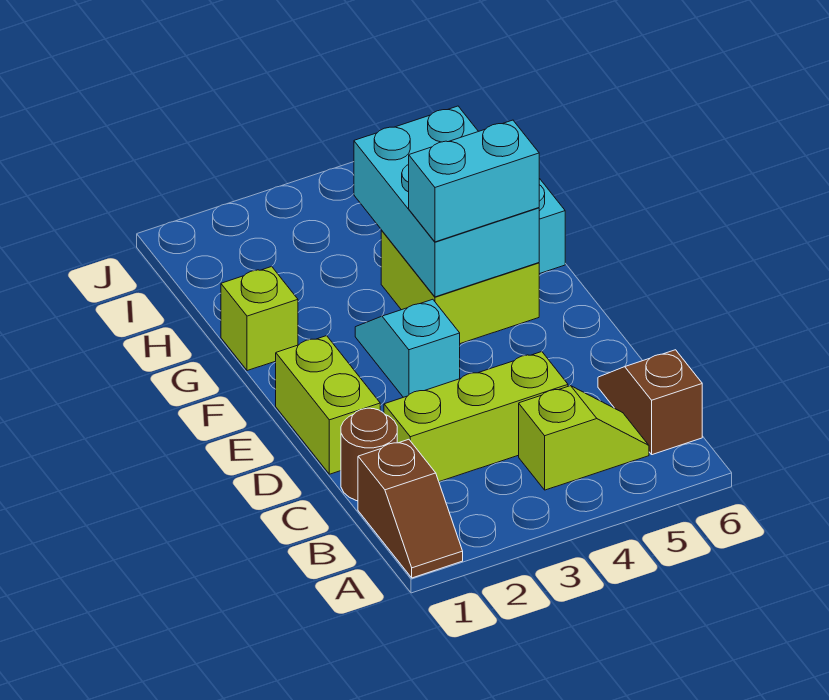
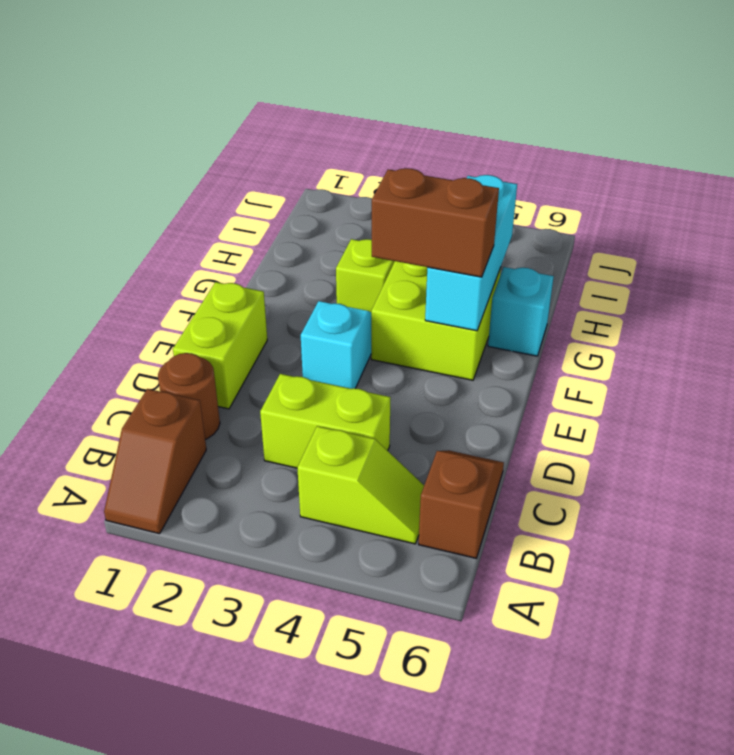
lime 1x3 brick [384,352,568,482] -> lime 1x2 brick [260,374,390,468]
cyan 2x3 brick [354,106,539,297] -> cyan 1x3 brick [425,175,517,331]
cyan 1x2 brick [409,120,539,242] -> brown 1x2 brick [372,168,499,277]
lime 1x1 brick [221,267,298,371] -> lime 1x1 brick moved to [336,239,395,312]

